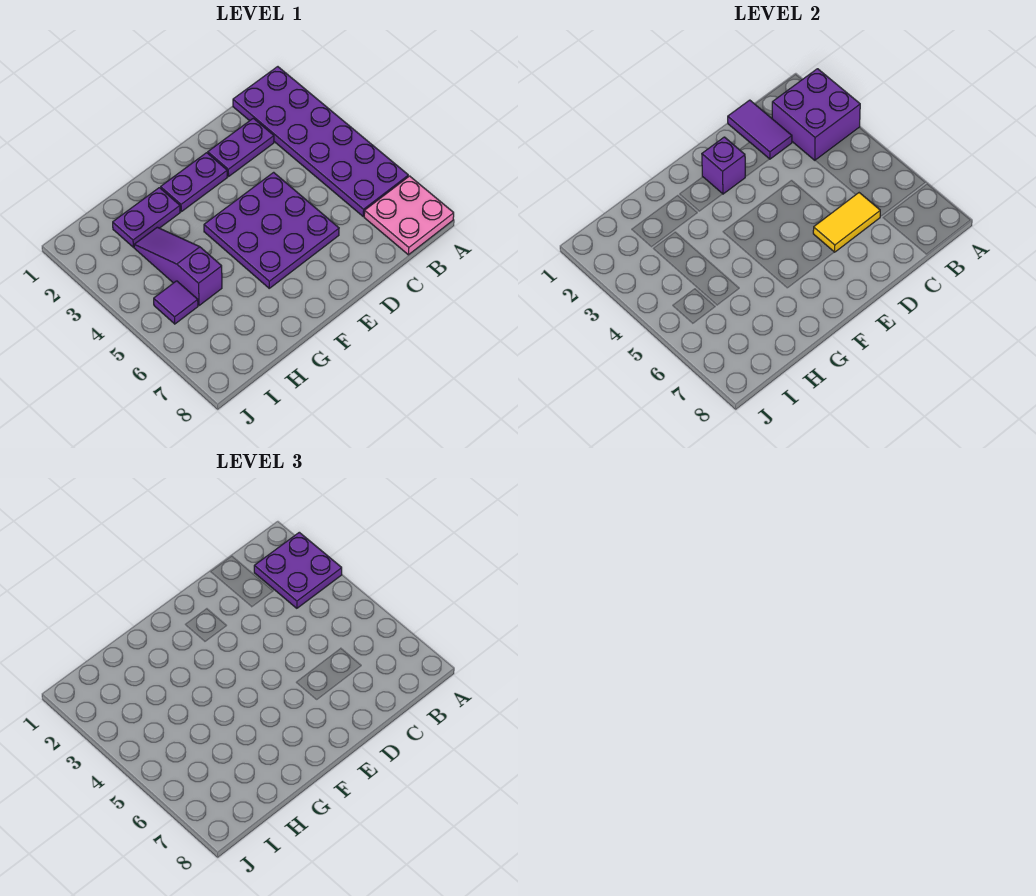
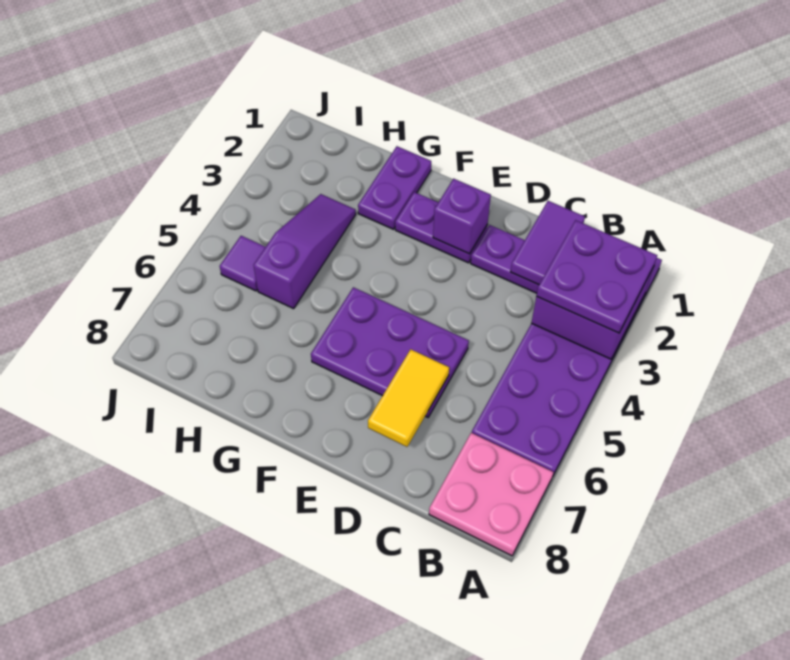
yellow 1x2 tile [813,193,880,252] -> yellow 1x2 tile turned to [368,349,449,447]
purple 3x3 plate [204,172,339,288] -> purple 2x3 plate [311,287,469,417]
purple 1x2 plate [113,188,180,247] -> purple 1x2 plate turned to [358,146,431,229]

